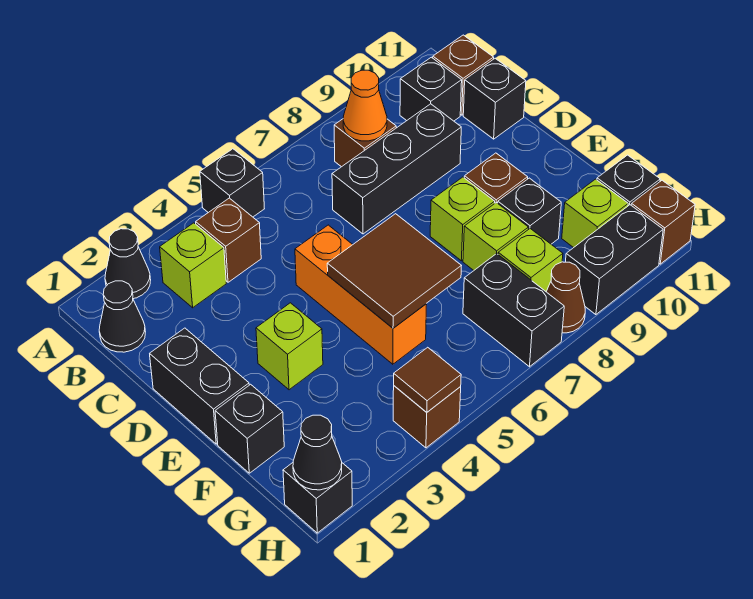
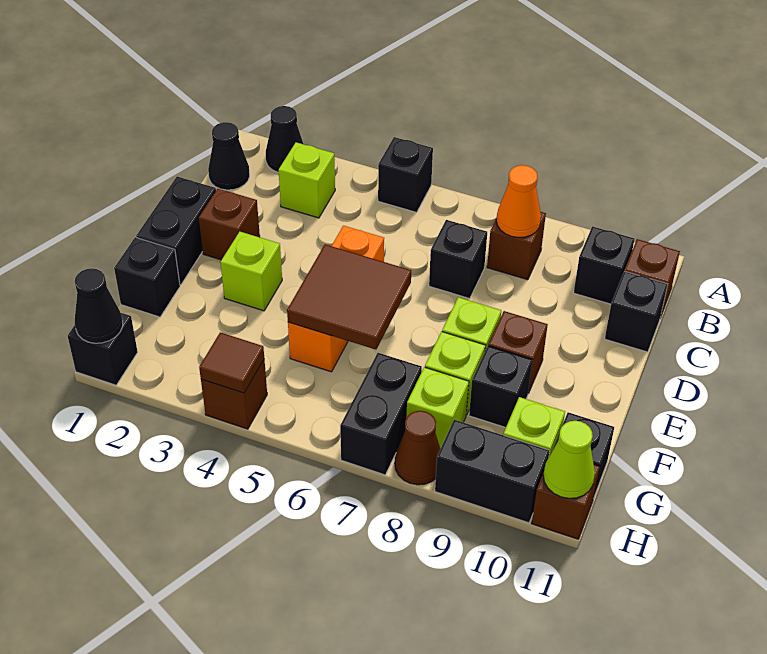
brown 1x1 brick [196,198,261,282] -> brown 1x1 brick moved to [199,189,260,260]
black 1x3 brick [332,104,461,234] -> black 1x1 brick [429,220,487,299]
none -> lime 1x1 cone [543,421,595,498]

